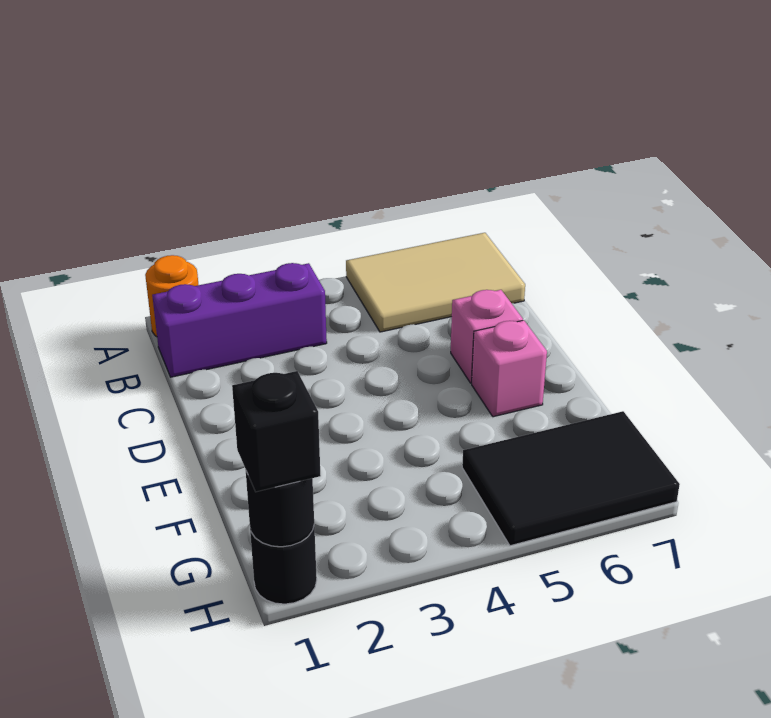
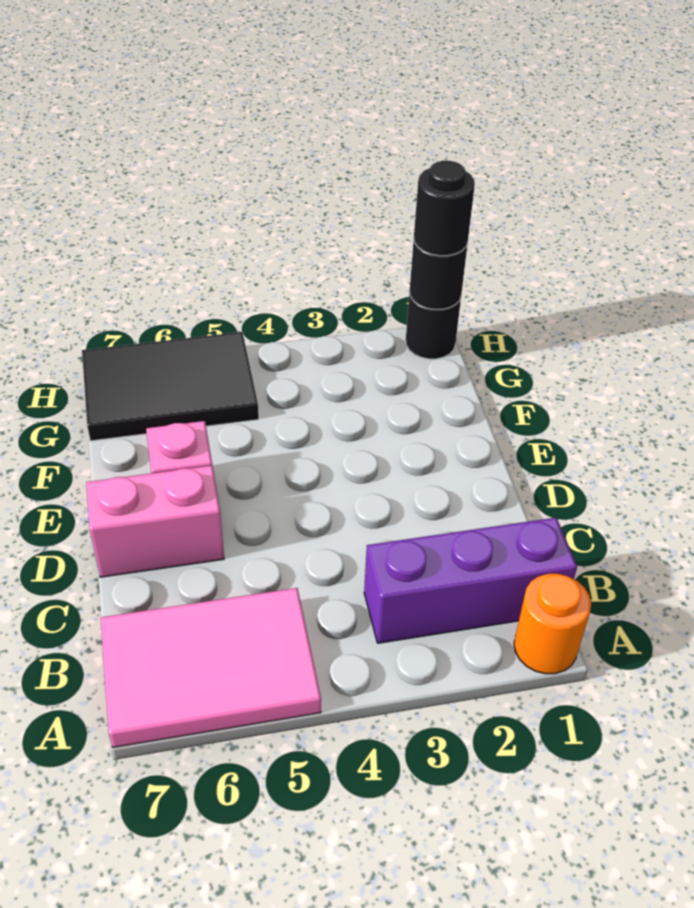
tan 2x3 tile [346,233,525,332] -> pink 2x3 tile [101,588,321,747]
pink 1x1 brick [451,290,523,383] -> pink 1x2 brick [86,466,224,577]
black 1x1 brick [232,371,321,492] -> black 1x1 round brick [414,161,475,256]

